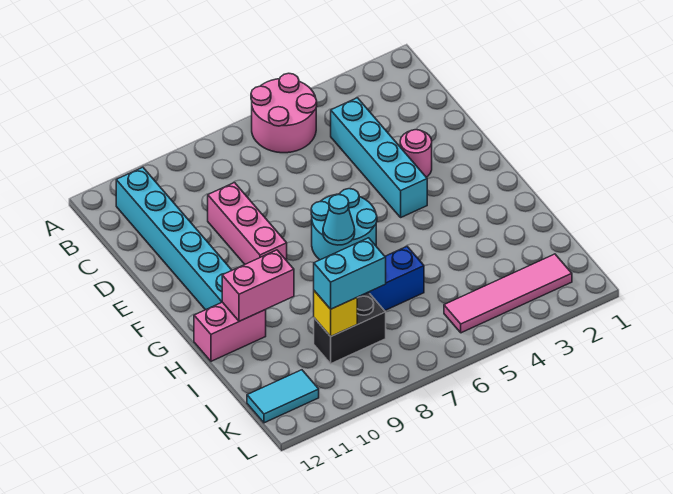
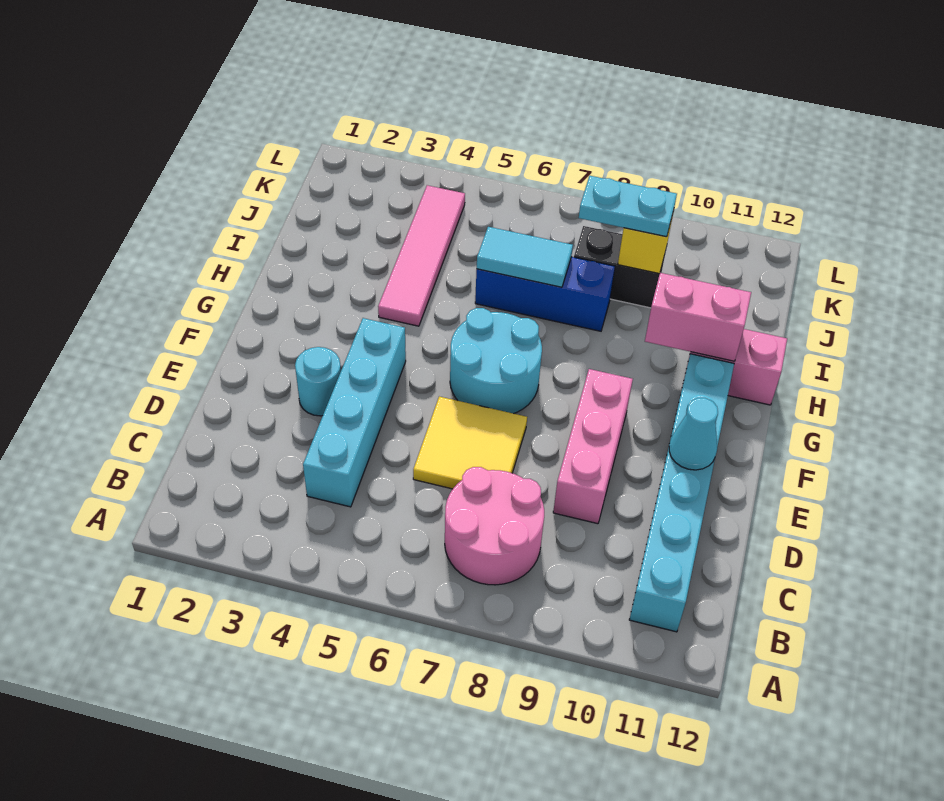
pink 2x2 round brick [251,73,317,153] -> pink 2x2 round brick moved to [445,467,544,585]
none -> yellow 2x2 tile [413,397,527,489]
pink 1x1 round brick [400,130,432,177] -> cyan 1x1 round brick [295,347,341,416]
cyan 1x1 cone [323,195,355,245] -> cyan 1x1 cone moved to [669,398,718,470]
cyan 1x2 brick [314,238,386,309] -> cyan 1x2 plate [579,176,677,237]
pink 1x4 tile [444,254,572,333] -> pink 1x4 tile turned to [378,185,465,326]
cyan 1x2 tile [247,370,319,423] -> cyan 1x2 tile moved to [477,227,573,287]

